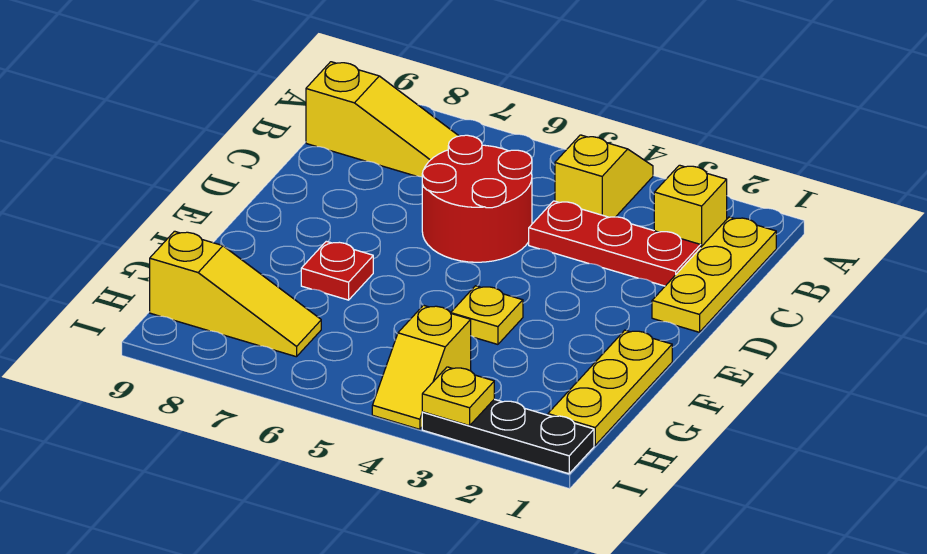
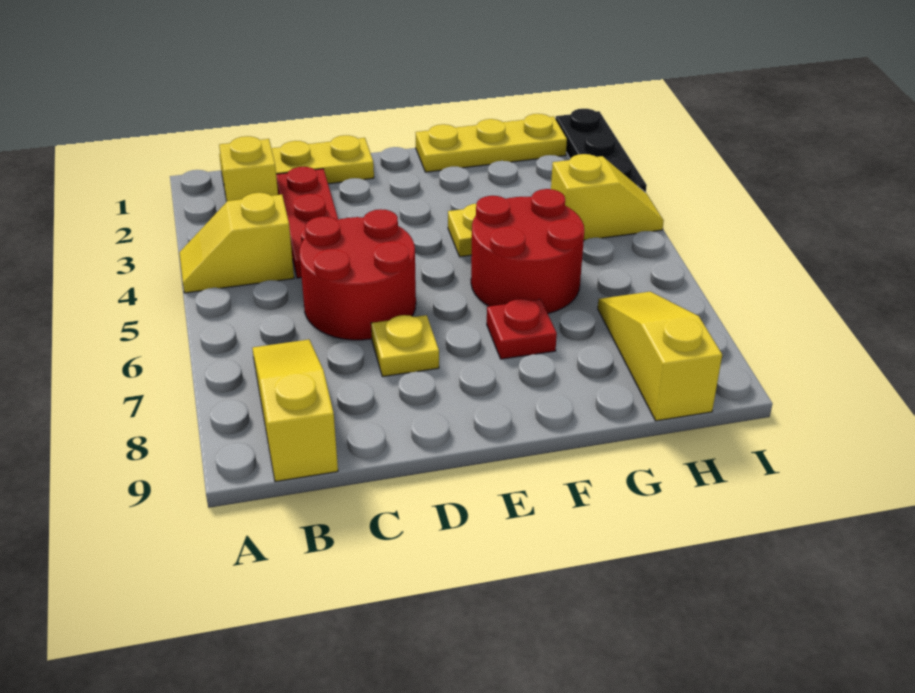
none -> red 2x2 round brick [471,189,584,314]
yellow 1x1 plate [422,367,494,426] -> yellow 1x1 plate moved to [371,315,439,377]

